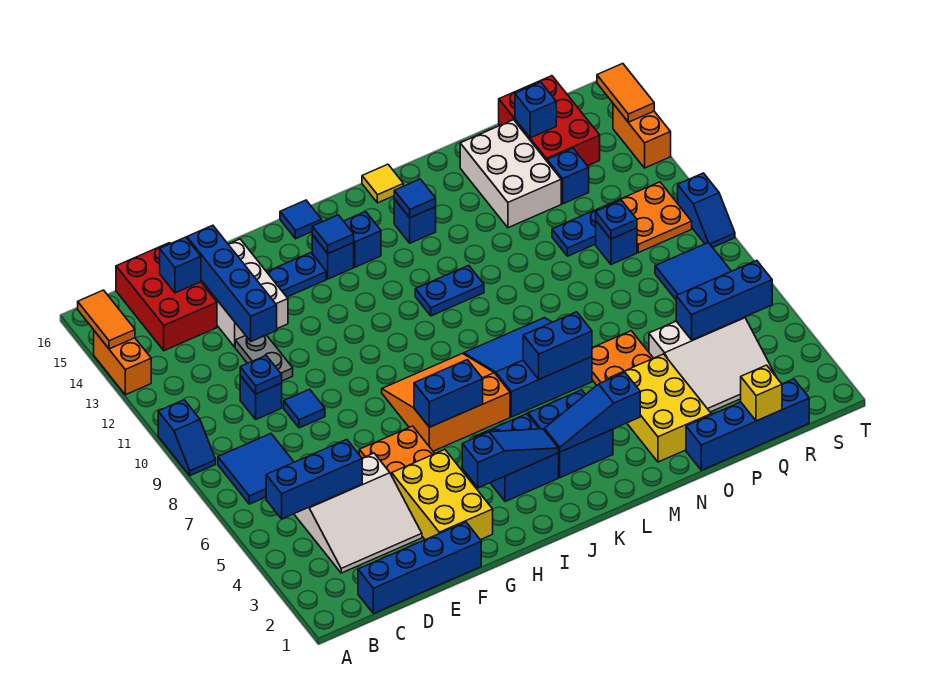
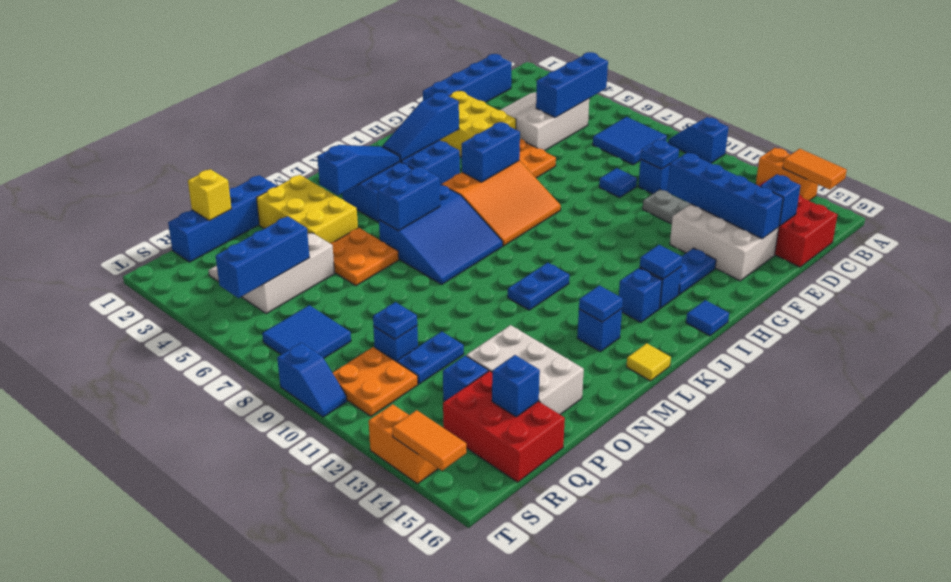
blue 1x2 slope [678,173,735,247] -> blue 1x2 slope turned to [277,343,347,417]

